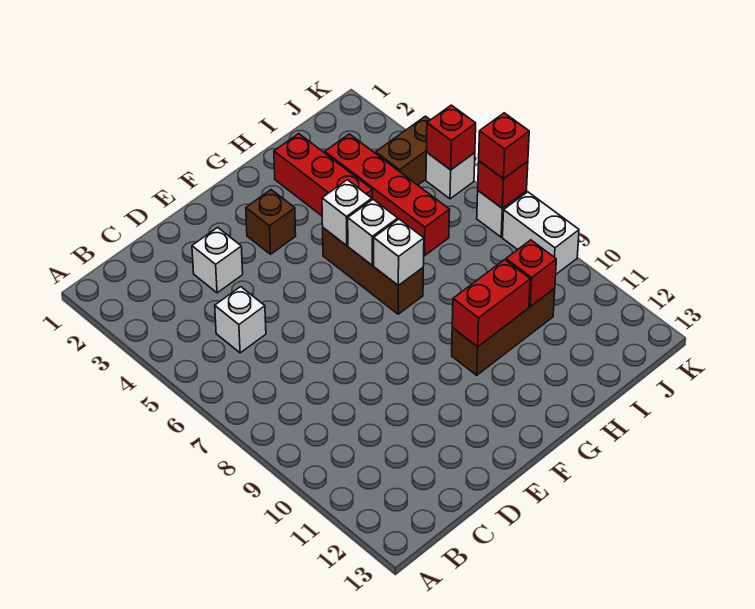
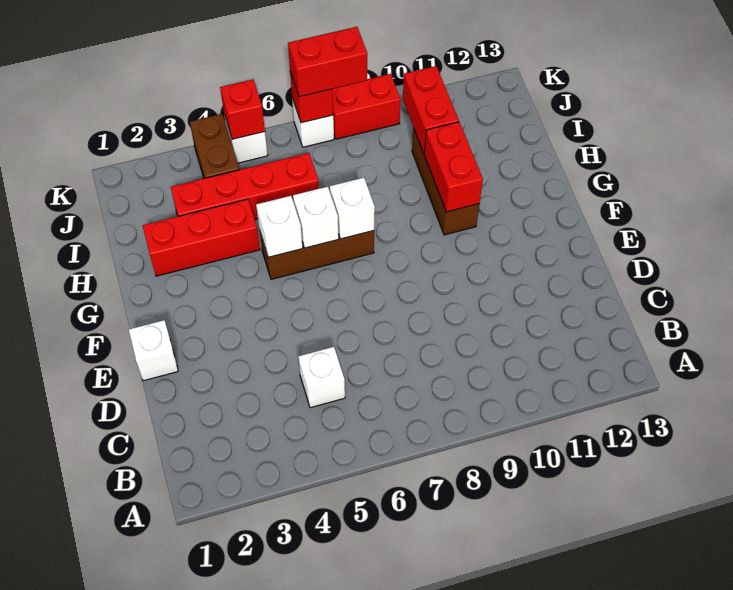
white 1x1 brick [192,227,243,293] -> white 1x1 brick moved to [129,320,178,381]
brown 1x1 brick [246,190,296,254] -> none
red 1x1 brick [506,240,556,307] -> red 1x2 brick [403,66,459,153]
red 1x1 brick [479,113,529,179] -> red 1x2 brick [288,27,367,97]
white 1x2 brick [503,192,579,274] -> red 1x2 brick [332,74,401,139]

